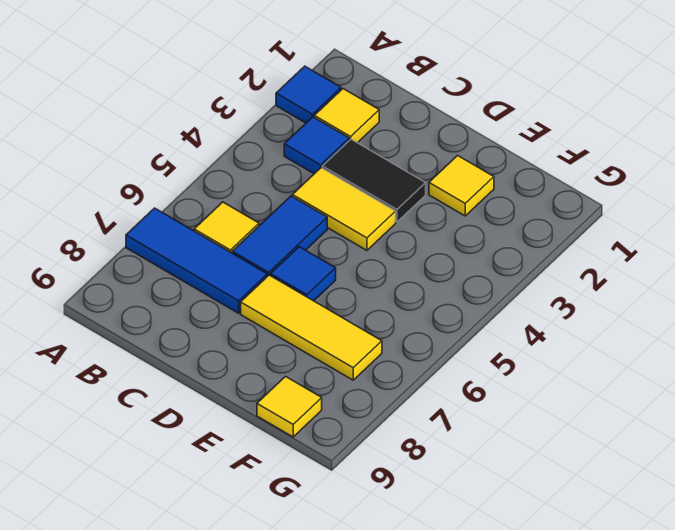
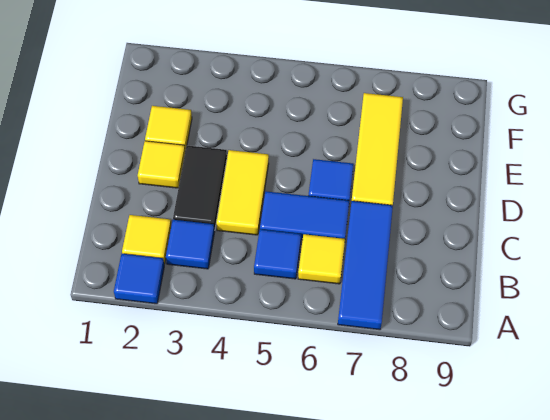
none -> blue 1x1 tile [254,229,301,279]
yellow 1x1 tile [257,377,322,437] -> yellow 1x1 tile moved to [138,141,185,188]

